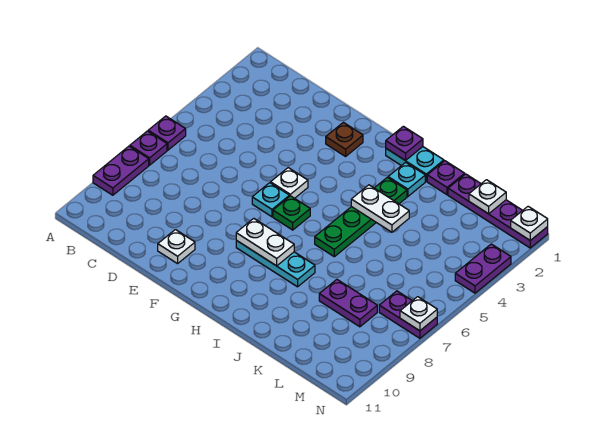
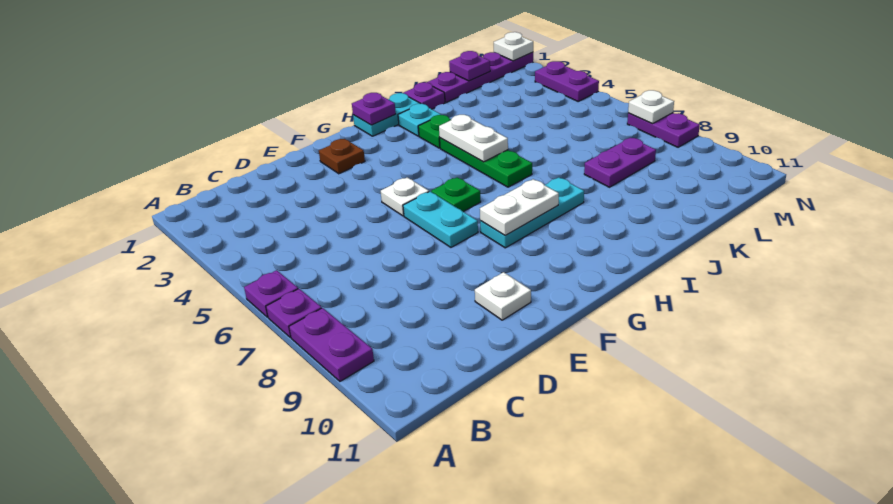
cyan 1x1 plate [252,183,290,217] -> cyan 1x2 plate [403,192,478,247]
white 1x2 plate [351,185,409,232] -> white 1x2 plate turned to [439,115,508,162]
white 1x1 plate [469,180,506,214] -> purple 1x1 plate [449,51,490,81]
purple 1x2 plate [379,291,437,338] -> purple 1x2 plate turned to [627,113,700,147]

